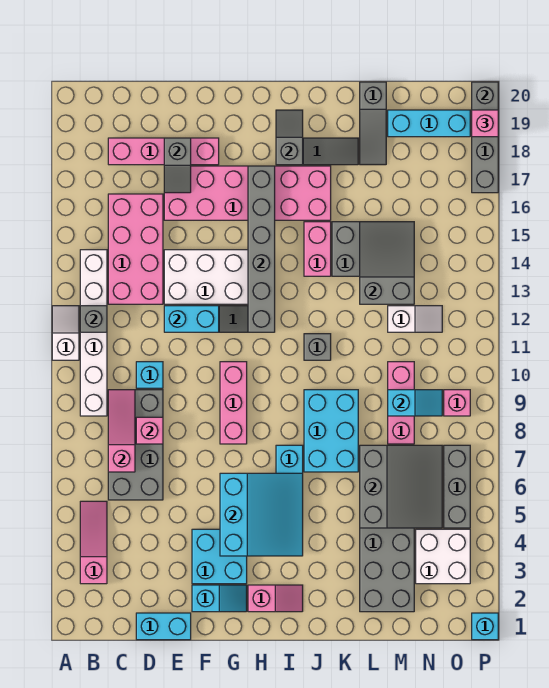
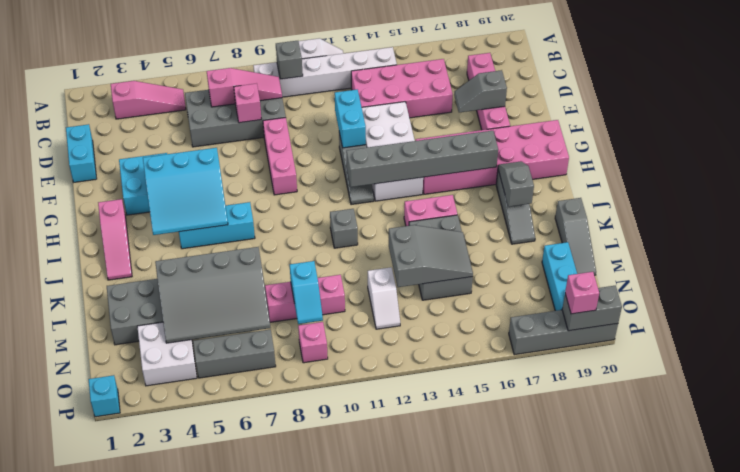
grey 1x1 brick [80,306,107,332] -> grey 1x1 brick moved to [276,41,303,79]
cyan 1x1 brick [136,362,163,388] -> none
pink 2x6 brick [164,166,331,220] -> pink 2x6 brick turned to [416,120,569,194]
cyan 1x2 slope [192,585,247,612] -> none
pink 1x3 brick [220,362,247,444] -> pink 1x3 brick turned to [263,118,297,195]
pink 1x2 slope [248,585,303,612] -> pink 1x3 slope [98,199,132,280]
grey 1x2 slope [276,110,303,165] -> grey 1x2 slope turned to [498,161,534,207]
cyan 2x3 brick [304,390,358,472] -> none
grey 3x3 slope [360,445,442,528] -> grey 3x4 slope [155,247,271,343]
grey 1x3 slope [360,82,386,165] -> grey 1x3 slope turned to [555,198,596,276]

